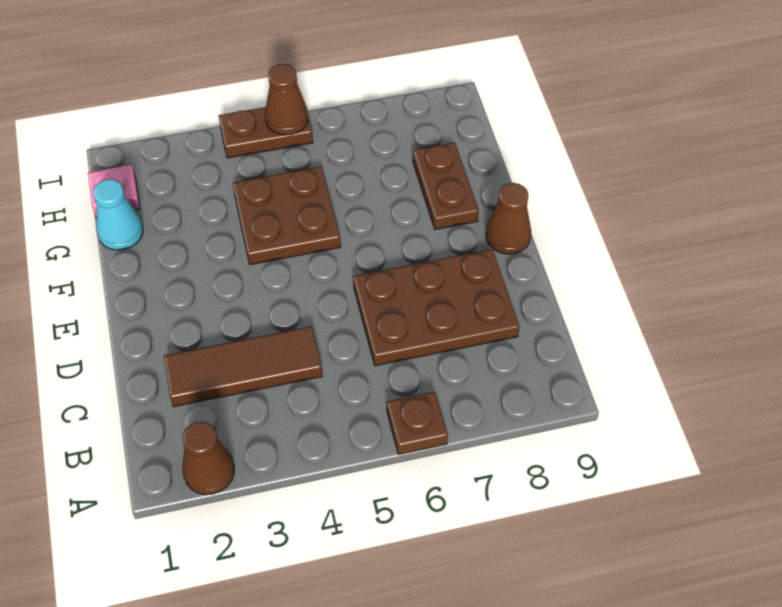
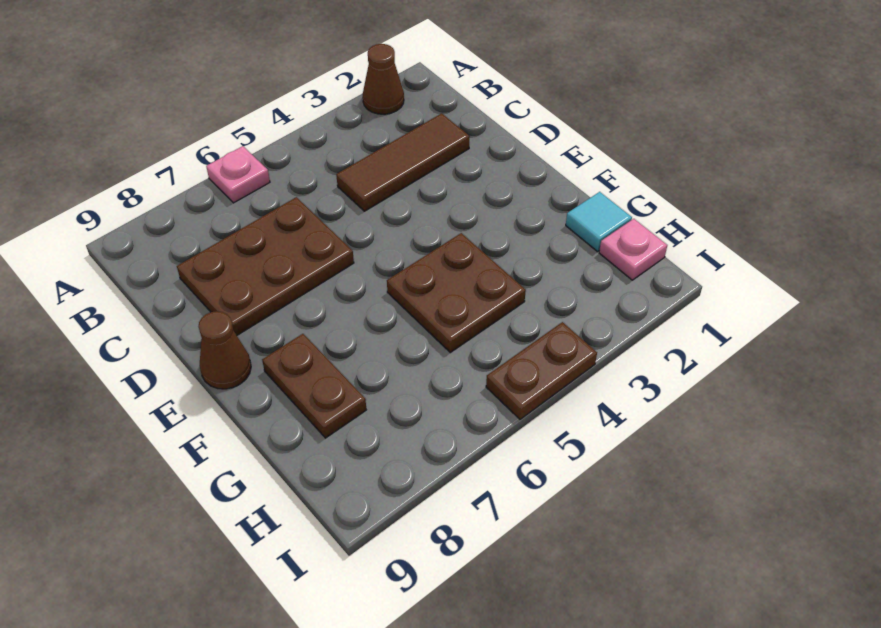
brown 1x1 plate [387,392,448,454] -> pink 1x1 plate [206,146,270,203]
cyan 1x1 cone [93,179,143,250] -> cyan 1x1 tile [566,192,632,252]
brown 1x1 cone [265,64,308,135] -> none

